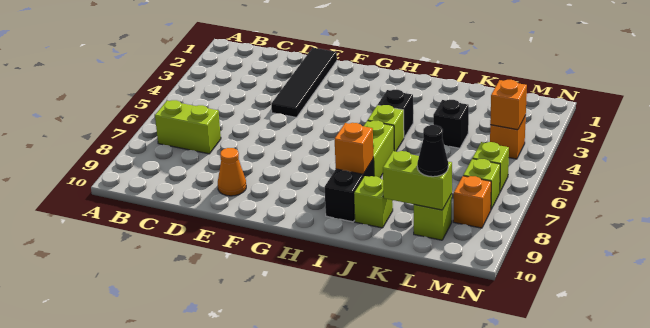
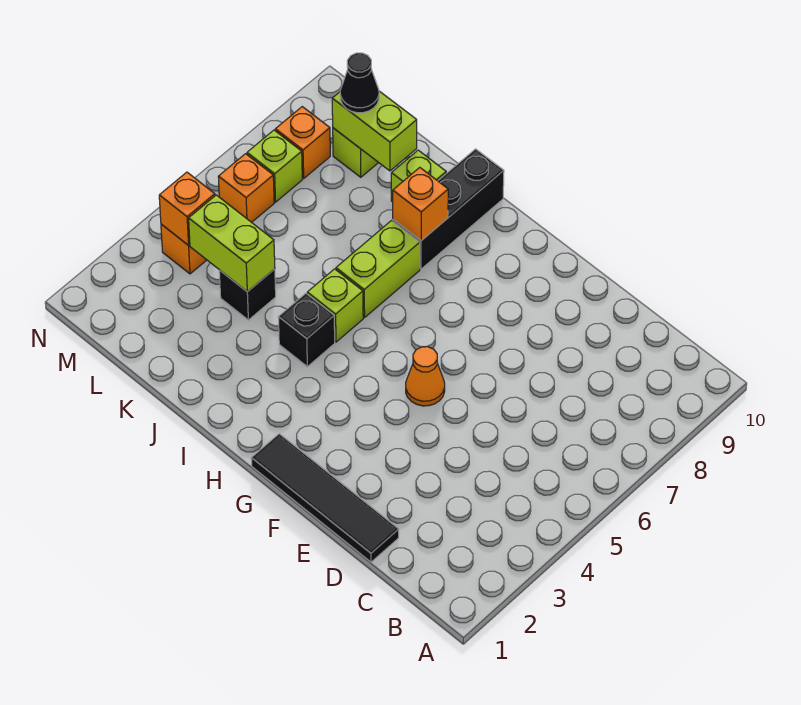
lime 1x2 brick [155,100,221,154] -> lime 1x2 brick moved to [189,195,275,292]
black 1x4 tile [271,48,337,117] -> black 1x4 tile turned to [251,434,399,562]
orange 1x1 cone [218,148,246,196] -> orange 1x1 cone moved to [406,347,445,406]
black 1x2 brick [325,160,374,222] -> black 1x3 brick [393,149,504,269]
lime 1x1 brick [473,142,509,192] -> orange 1x1 brick [218,154,274,222]

